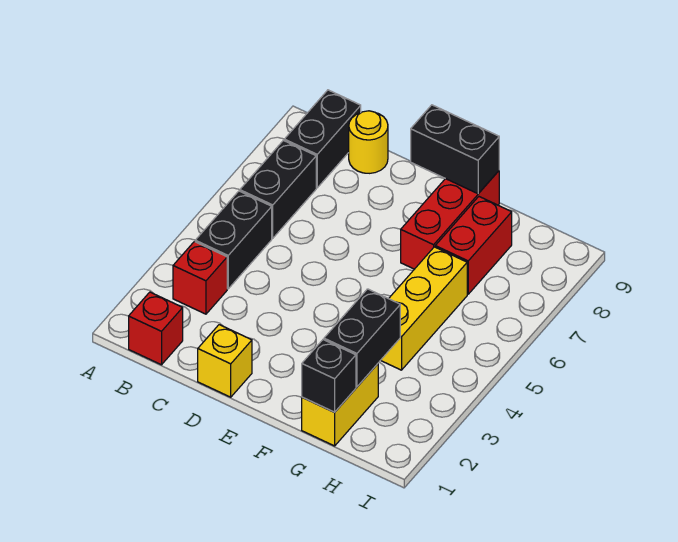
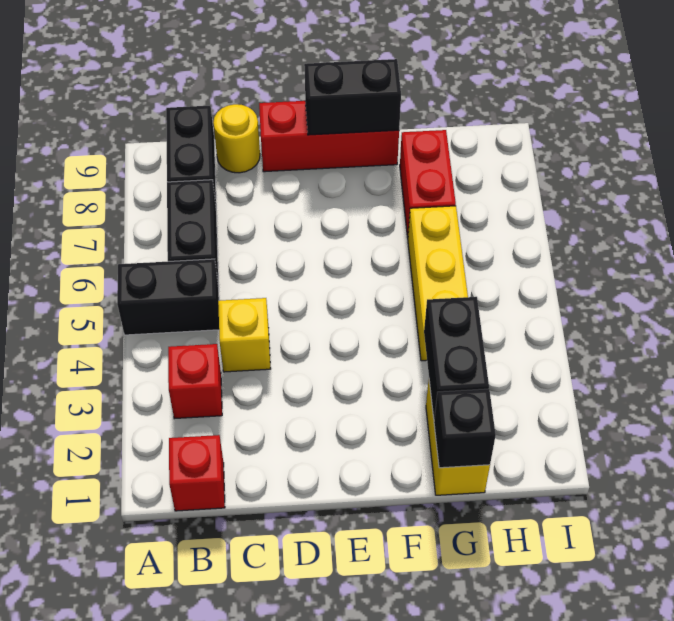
black 1x2 brick [195,191,272,289] -> black 1x2 brick turned to [117,259,219,335]
yellow 1x1 brick [198,325,252,397] -> yellow 1x1 brick moved to [218,298,270,372]
red 1x3 brick [401,171,499,269] -> red 1x3 brick turned to [259,101,399,172]

